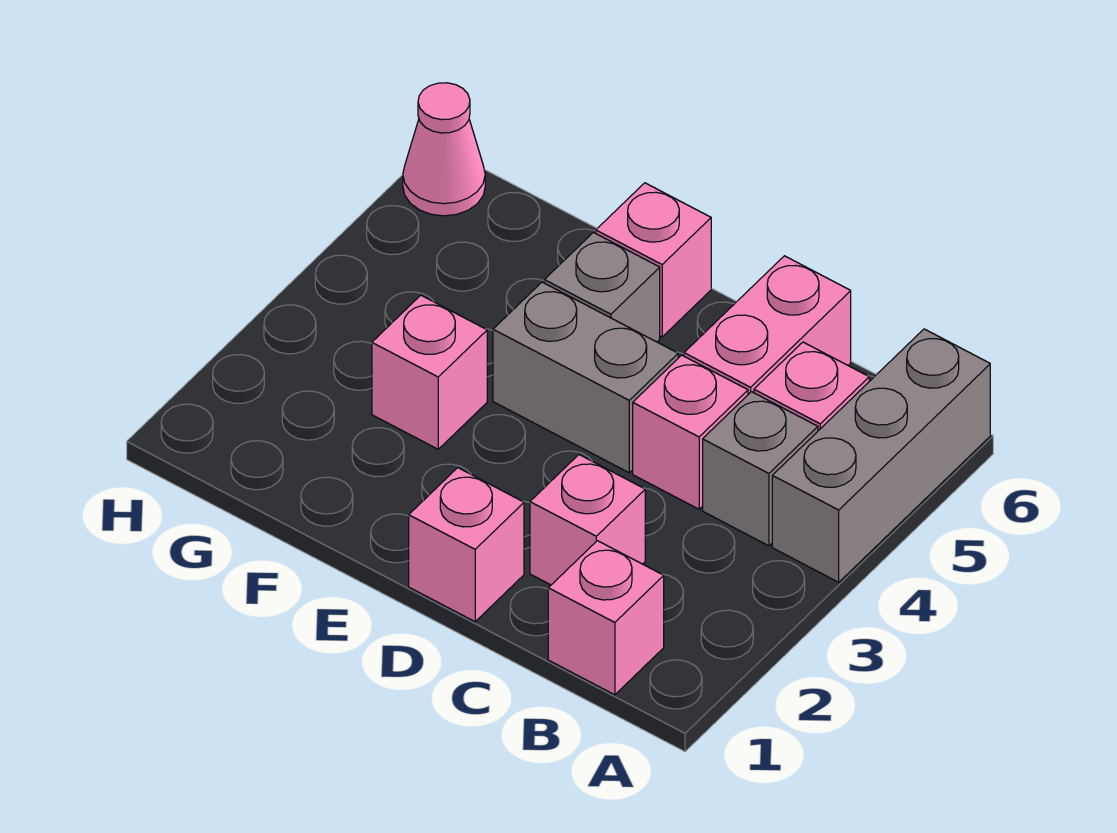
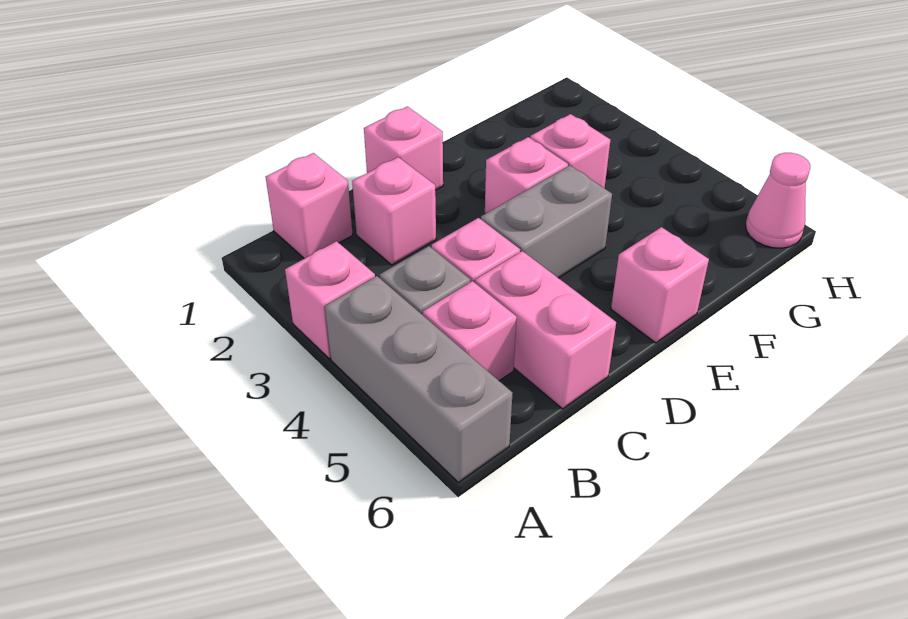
none -> pink 1x1 brick [285,241,375,359]
none -> pink 1x1 brick [485,137,568,214]
grey 1x1 brick [544,232,660,342] -> none

